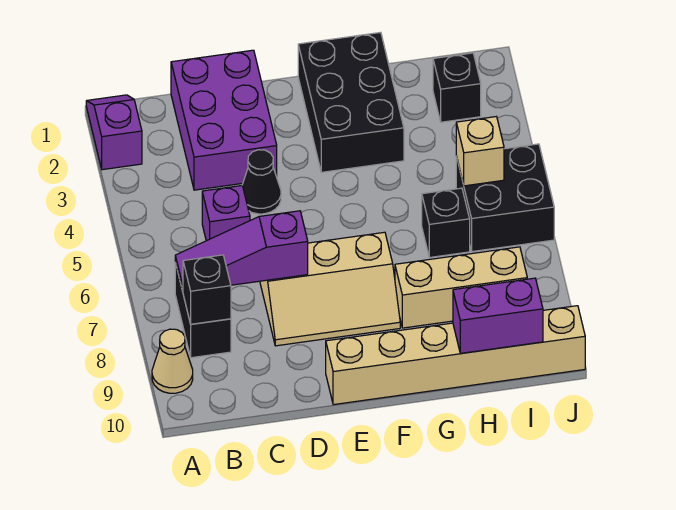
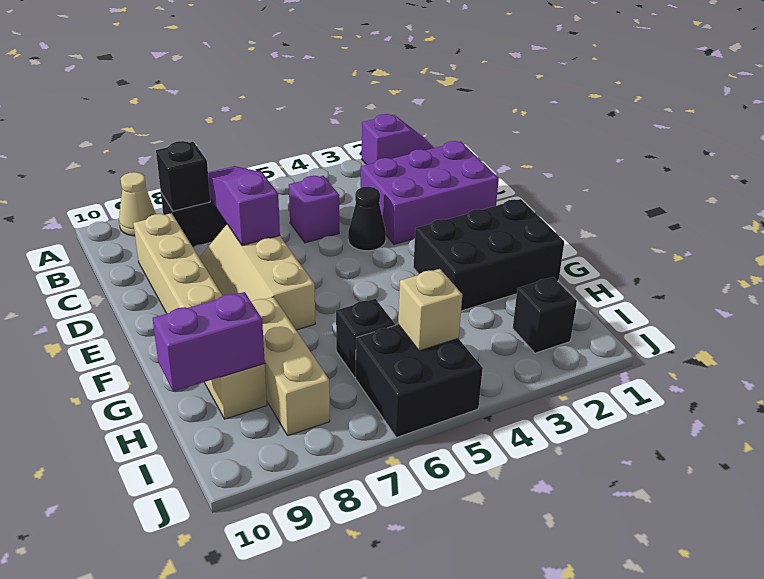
tan 1x6 brick [326,306,585,405] -> tan 1x6 brick moved to [133,213,267,419]
purple 1x2 brick [453,278,543,353] -> purple 1x2 brick turned to [153,292,265,391]

